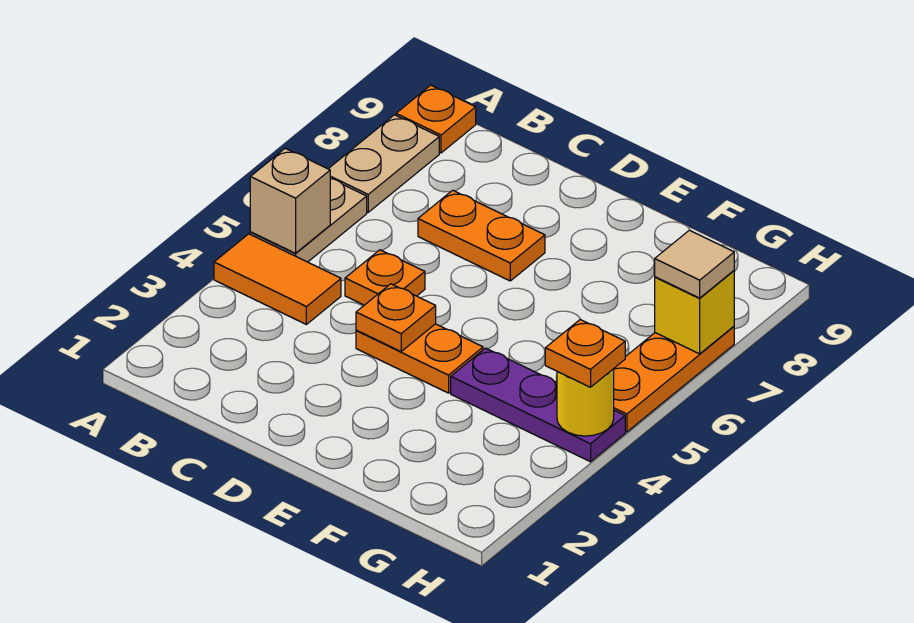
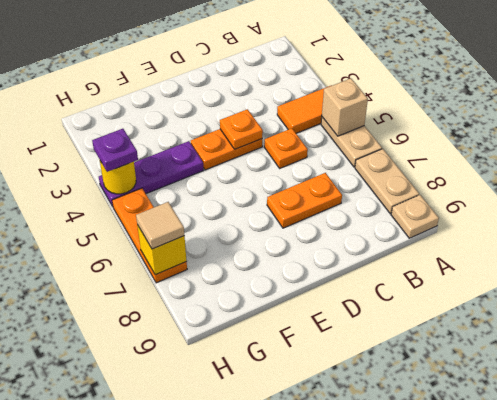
orange 1x1 plate [396,85,476,153] -> tan 1x1 plate [391,195,439,238]
orange 1x1 plate [545,319,625,387] -> purple 1x1 plate [92,129,138,172]

